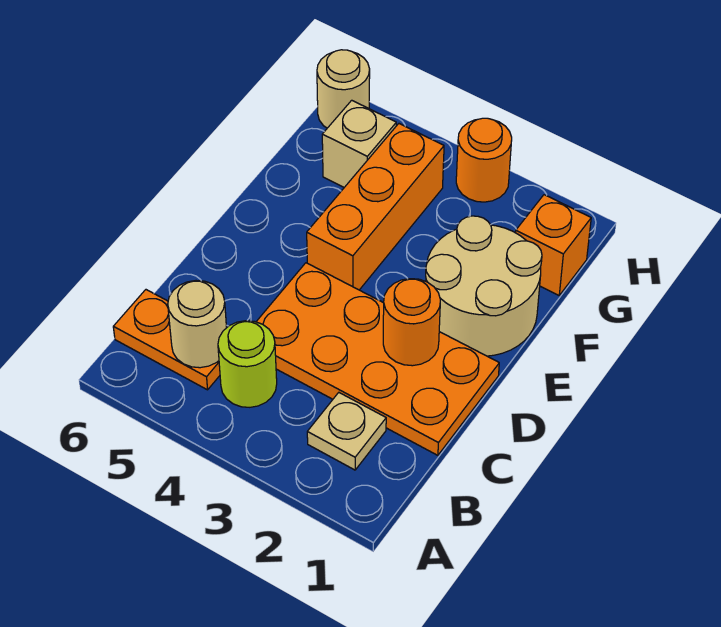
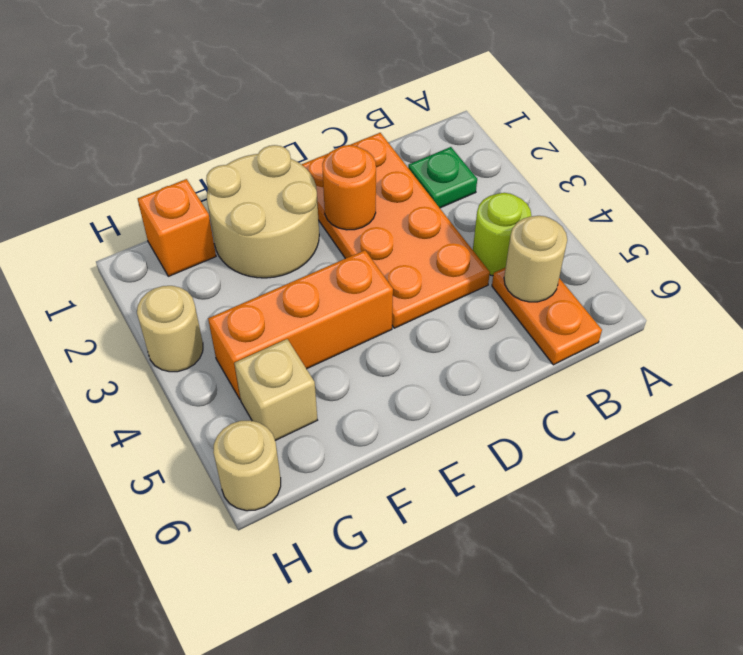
tan 1x1 plate [307,393,386,470] -> green 1x1 plate [408,147,477,208]
orange 1x1 round brick [456,118,512,202] -> tan 1x1 round brick [137,286,203,372]

